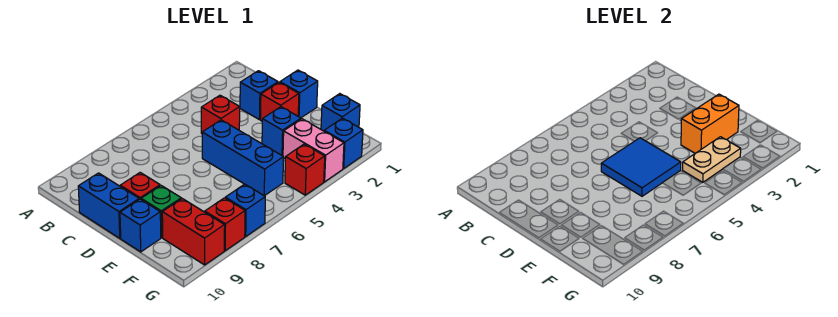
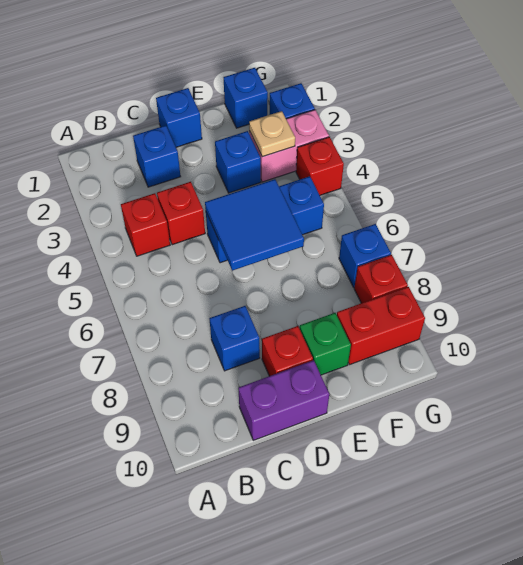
blue 1x2 brick [78,173,139,238] -> purple 1x2 brick [238,360,329,440]
red 1x1 brick [260,82,299,121] -> red 1x1 brick moved to [121,193,170,256]
orange 1x2 brick [681,94,739,153] -> none
blue 1x1 brick [120,199,161,252] -> blue 1x1 brick moved to [209,306,260,371]
tan 1x2 plate [683,137,741,182] -> tan 1x1 plate [249,111,295,157]

